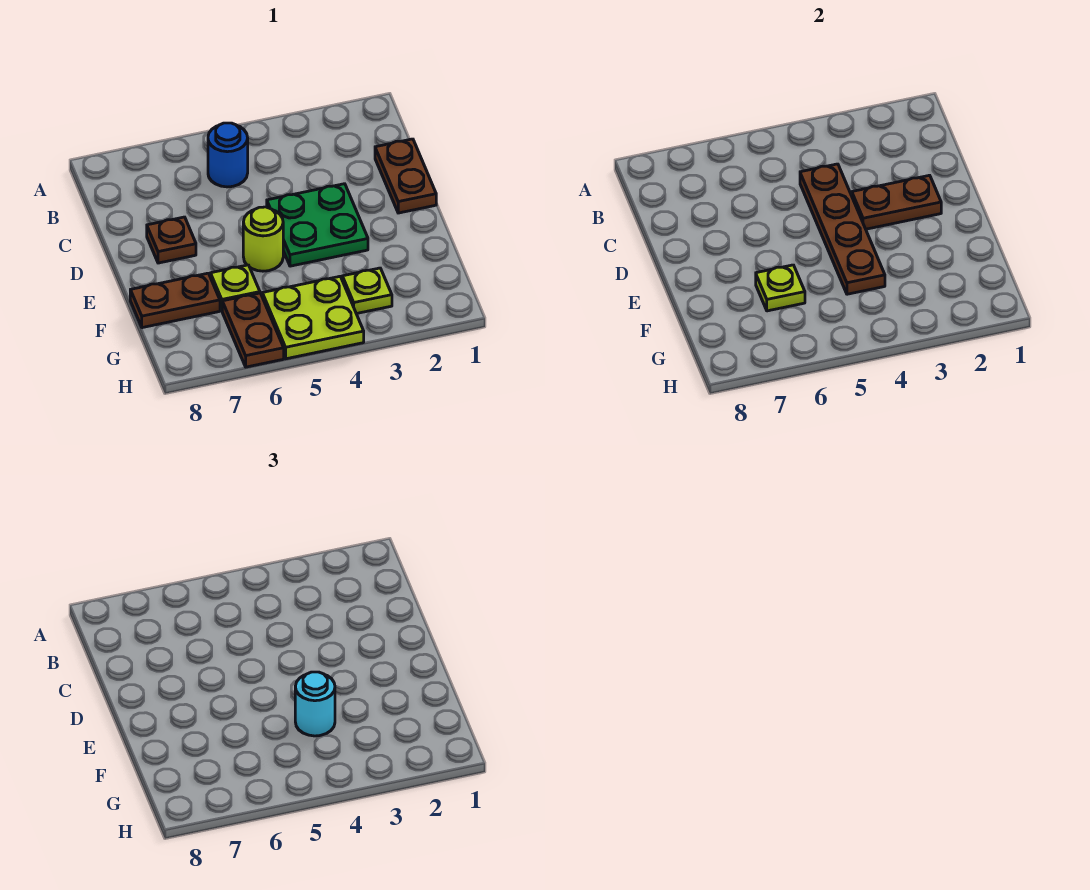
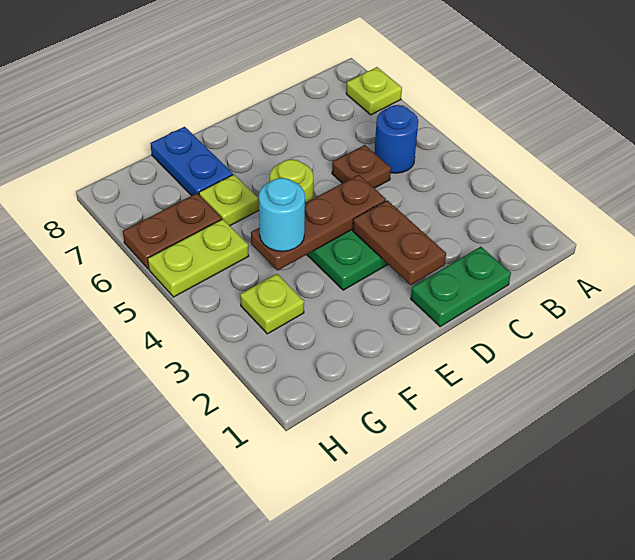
brown 1x2 plate [375,139,436,213] -> green 1x2 plate [411,247,511,327]
brown 1x4 plate [800,164,885,294] -> brown 1x3 plate [251,175,386,271]
brown 1x1 plate [147,217,196,263] -> brown 1x1 plate moved to [332,145,391,188]
lime 1x1 plate [756,265,805,311] -> lime 1x1 plate moved to [346,67,402,115]
brown 1x2 plate [130,273,220,328] -> blue 1x2 plate [150,127,233,196]
lime 2x2 plate [262,276,364,359] -> lime 1x2 plate [148,219,249,297]

